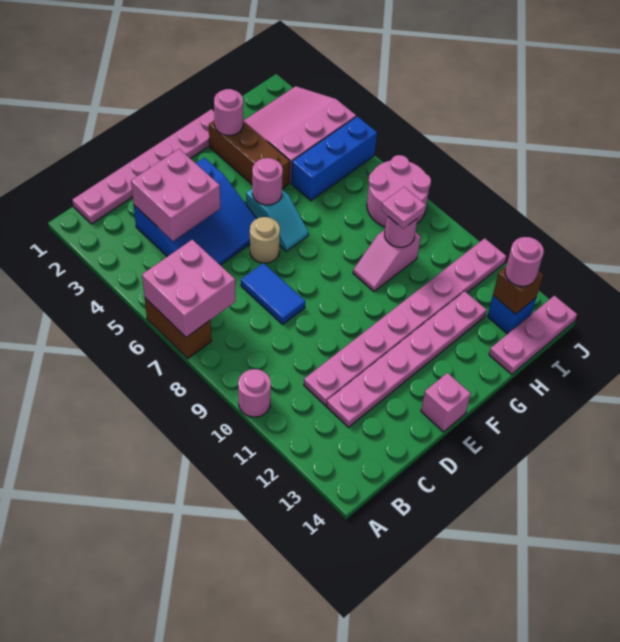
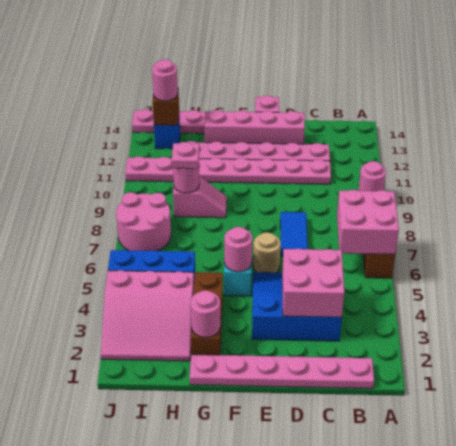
none -> pink 1x4 brick [205,110,305,144]

